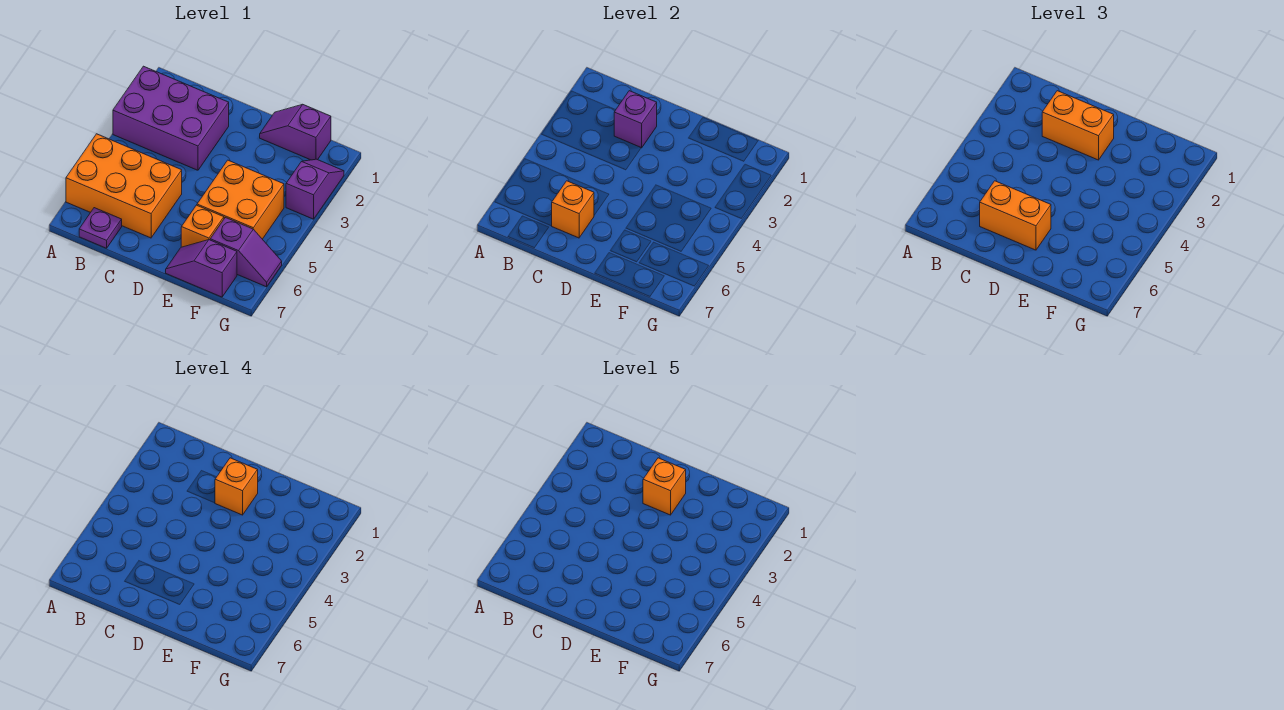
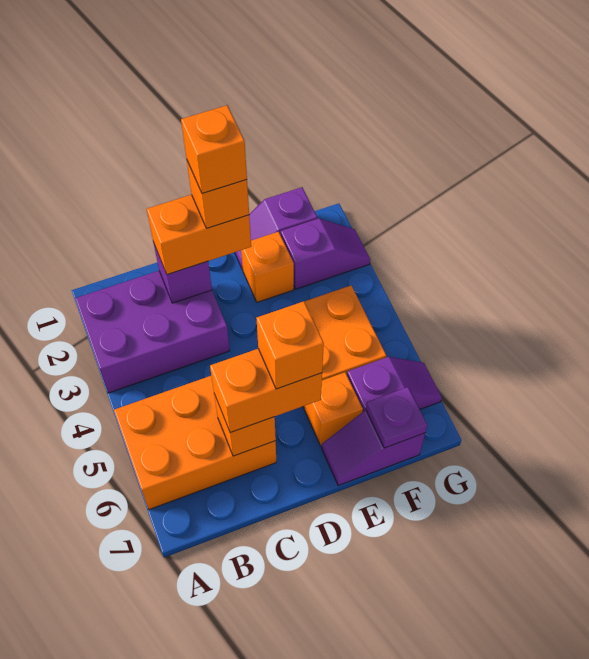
purple 1x1 plate [79,208,122,248] -> purple 1x1 plate moved to [366,387,427,448]
none -> orange 1x1 brick [256,301,324,389]
none -> orange 1x1 brick [241,232,294,302]
purple 1x2 slope [286,159,344,219] -> purple 1x2 slope turned to [281,218,370,289]

